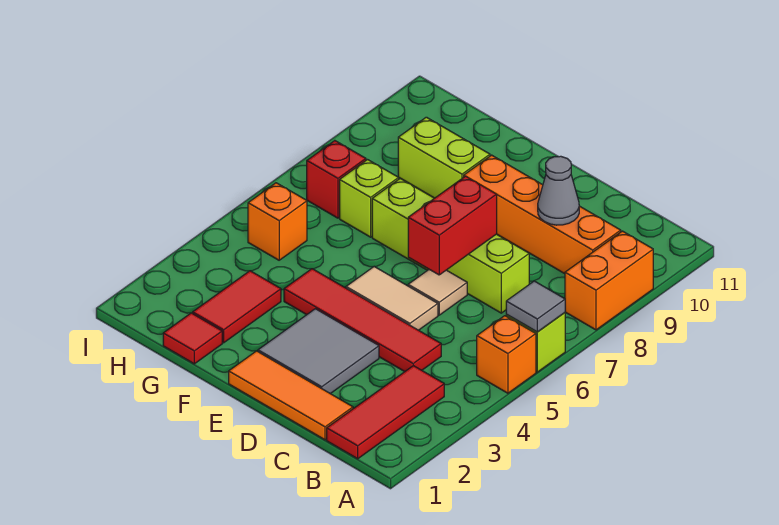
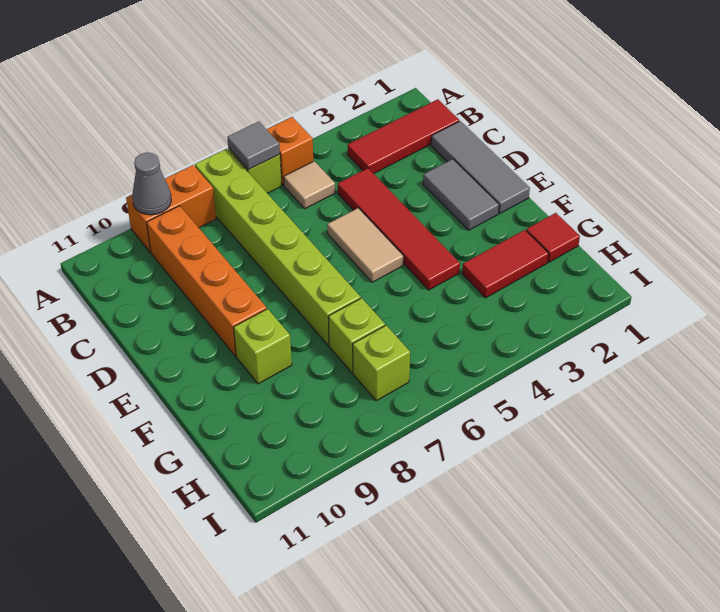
orange 1x3 tile [229,351,353,440] -> grey 1x3 tile [431,121,530,213]
lime 1x4 brick [372,179,529,313] -> lime 1x6 brick [195,149,361,345]
grey 1x1 cone [538,156,579,225] -> grey 1x1 cone moved to [132,152,171,215]
grey 2x2 tile [258,309,379,394] -> grey 1x2 tile [423,159,499,230]
tan 1x1 tile [408,270,467,315] -> tan 1x1 tile moved to [284,161,335,209]
red 1x2 brick [408,176,497,275] -> none
lime 1x2 brick [398,117,490,198] -> lime 1x1 brick [234,309,292,384]
orange 1x1 brick [248,183,307,260] -> none
red 1x1 brick [307,141,366,218] -> lime 1x1 brick [353,325,410,401]

